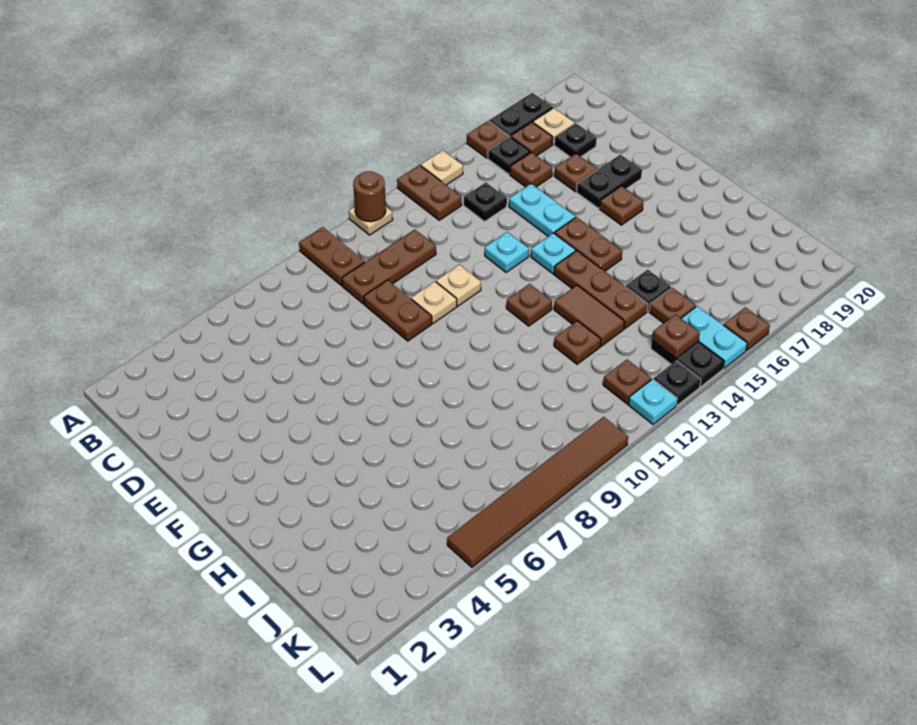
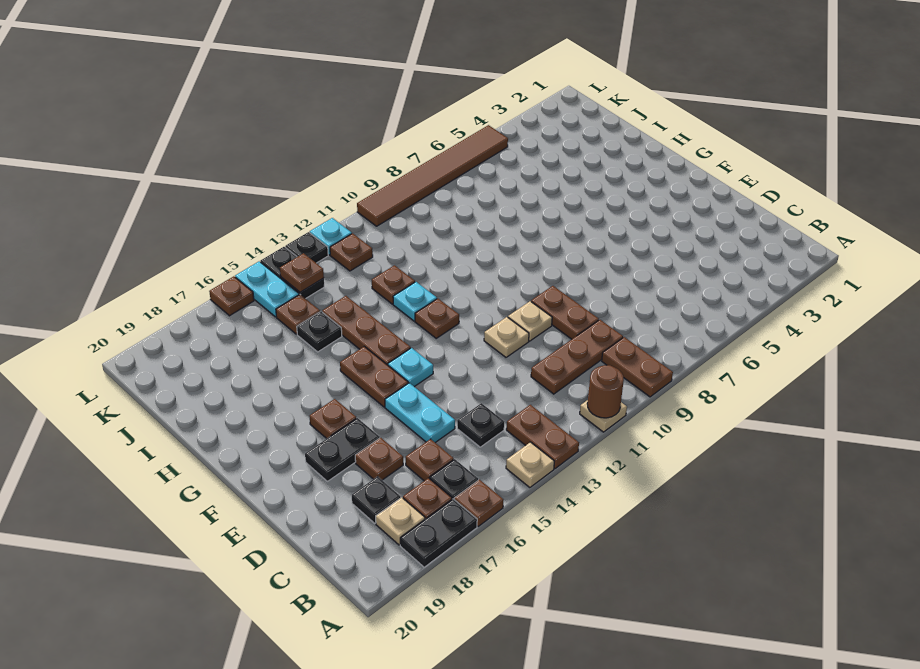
cyan 1x1 plate [485,232,529,272] -> cyan 1x1 plate moved to [393,282,437,321]
brown 1x2 tile [554,285,625,346] -> none

